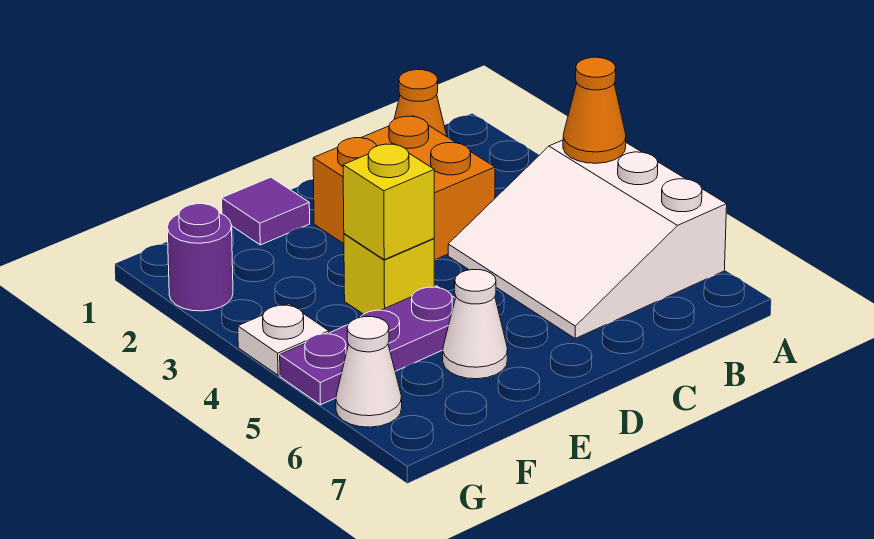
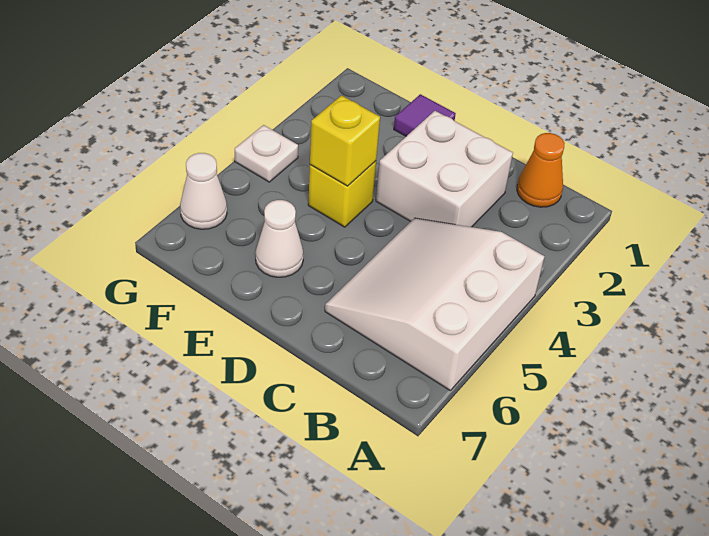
orange 1x1 cone [563,57,626,163] -> none
orange 2x2 brick [313,116,495,260] -> white 2x2 brick [376,111,513,227]
purple 1x3 plate [280,286,455,405] -> none
purple 1x1 round brick [167,204,233,311] -> none

